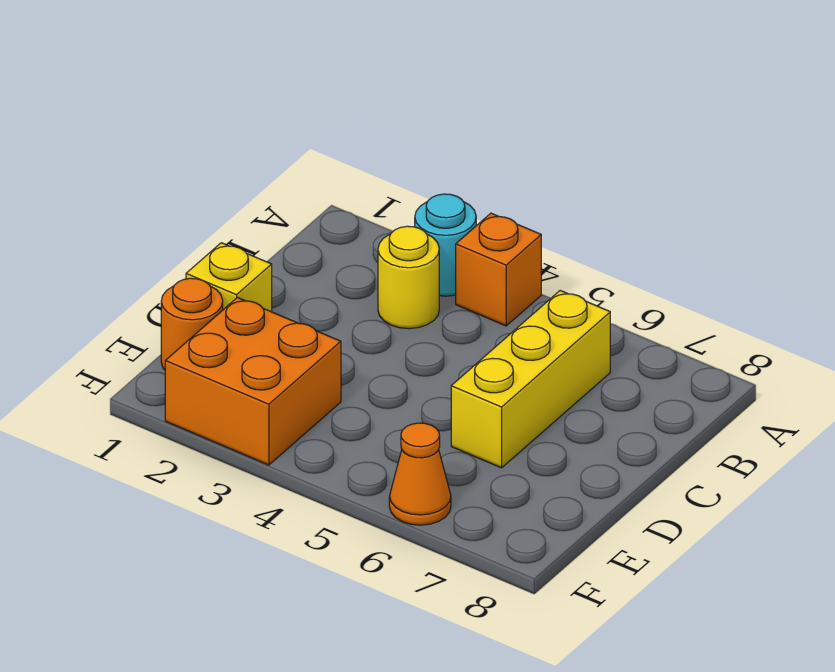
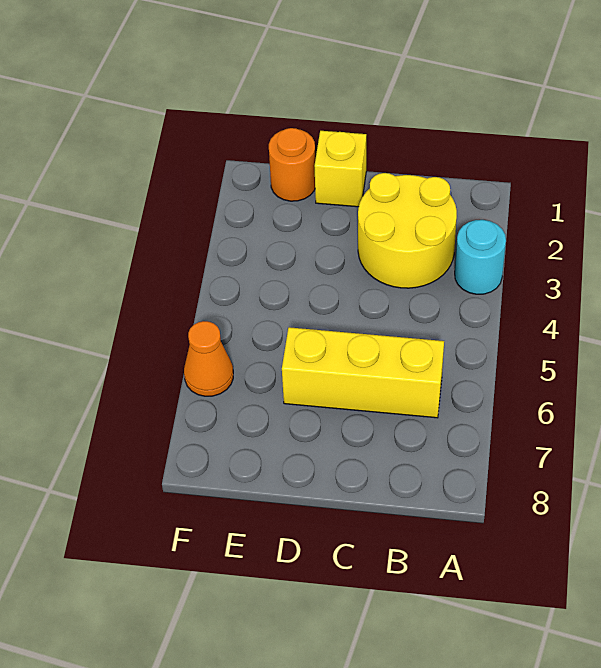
orange 1x1 brick [456,213,541,326] -> none
yellow 1x1 round brick [378,226,439,329] -> yellow 2x2 round brick [358,173,457,288]
orange 2x2 brick [165,298,341,465] -> none

